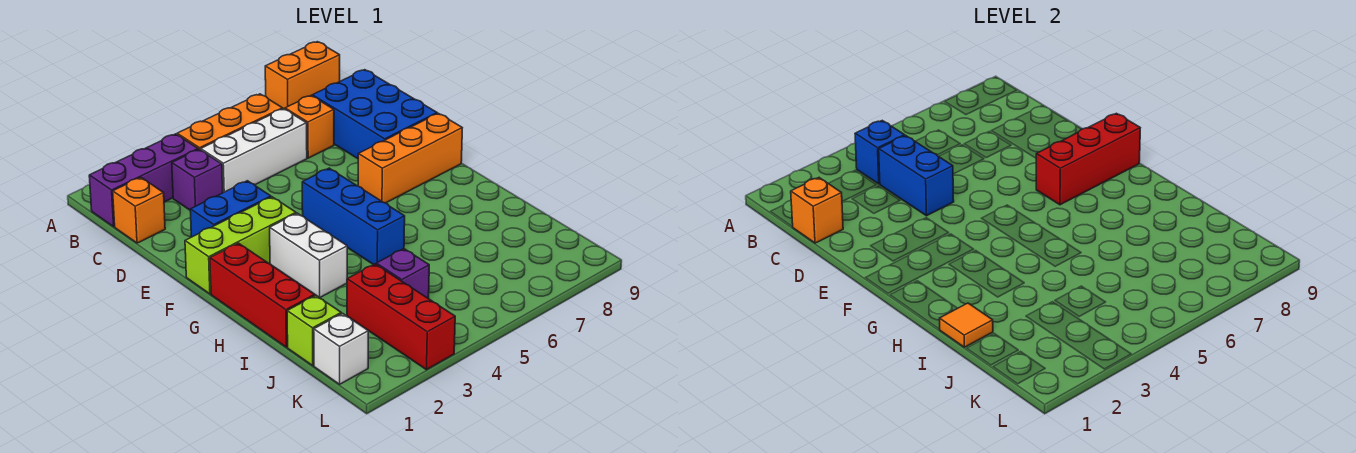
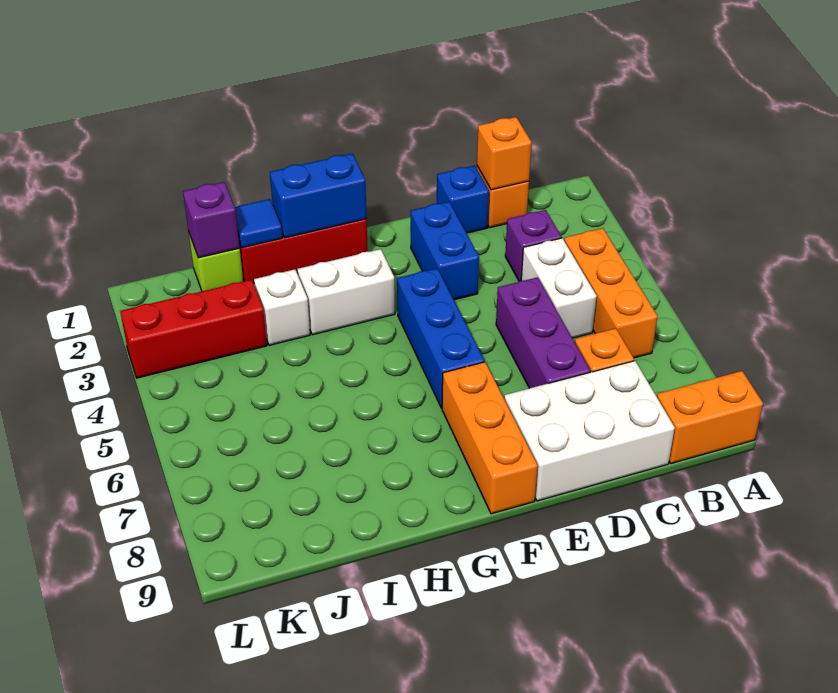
orange 1x2 brick [265,42,340,109] -> orange 1x2 brick turned to [657,371,763,463]
purple 1x3 brick [89,134,198,227] -> purple 1x3 brick moved to [496,277,590,388]
blue 1x1 brick [855,121,905,184] -> blue 1x1 brick moved to [437,166,489,233]
white 1x3 brick [201,109,307,193] -> white 1x2 brick [521,238,597,338]
blue 1x2 brick [879,136,954,216] -> blue 1x2 brick moved to [270,154,367,238]
blue 2x3 brick [312,70,437,159] -> white 2x3 brick [504,361,675,501]
lime 1x3 brick [185,197,296,294] -> none
blue 1x3 brick [302,168,405,265] -> blue 1x3 brick turned to [397,268,484,408]
red 1x3 brick [1036,113,1140,205] -> none
orange 1x1 tile [939,303,993,347] -> blue 1x1 tile [235,199,282,248]
purple 1x1 brick [376,249,429,299] -> purple 1x1 brick moved to [183,182,240,258]
white 1x1 brick [314,313,368,384] -> white 1x1 brick moved to [254,269,310,345]

